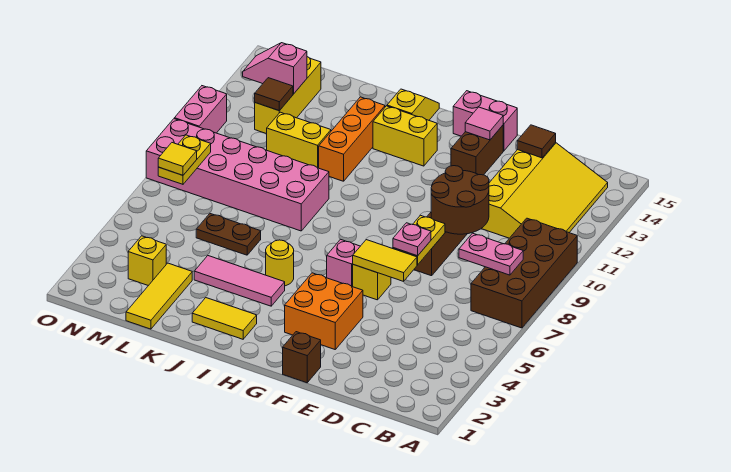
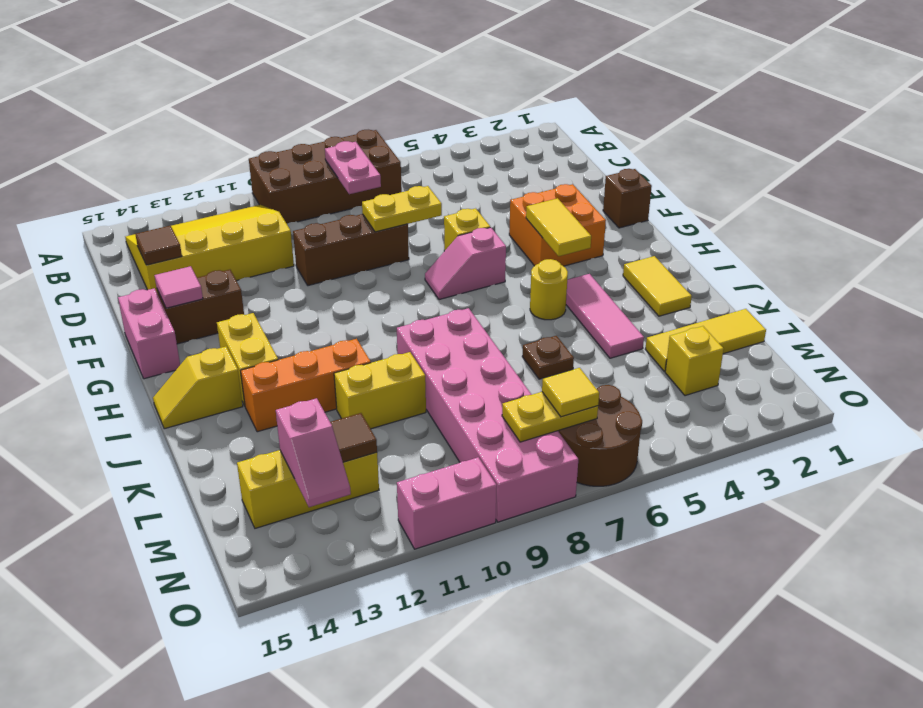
brown 2x2 round brick [431,166,489,234] -> brown 2x2 round brick moved to [558,385,642,486]
yellow 1x2 tile [353,240,417,282] -> yellow 1x2 tile moved to [526,198,591,256]
pink 1x1 plate [393,223,431,256] -> none
brown 1x2 plate [196,214,261,255] -> brown 1x1 plate [522,336,574,379]
yellow 1x2 brick [267,112,331,168] -> yellow 1x2 brick turned to [334,352,426,429]

